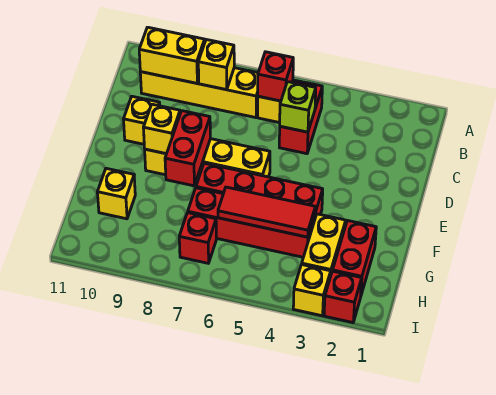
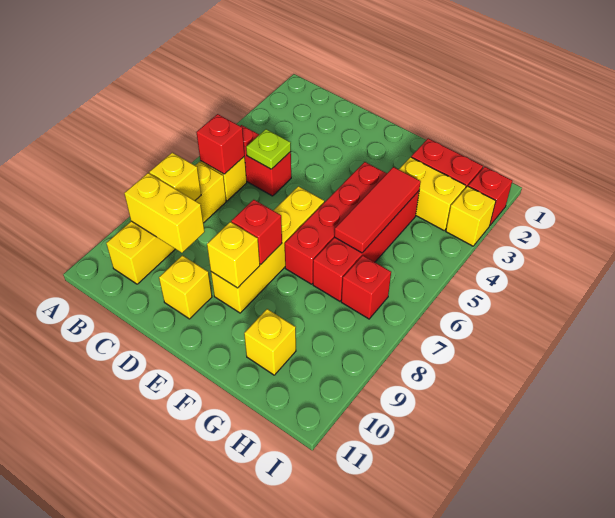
yellow 1x2 brick [139,27,205,83] -> yellow 1x2 brick turned to [124,173,205,253]
lime 1x1 brick [280,82,316,132] -> lime 1x1 plate [246,129,291,169]
red 1x2 brick [165,111,210,186] -> red 1x1 brick [231,200,282,264]

